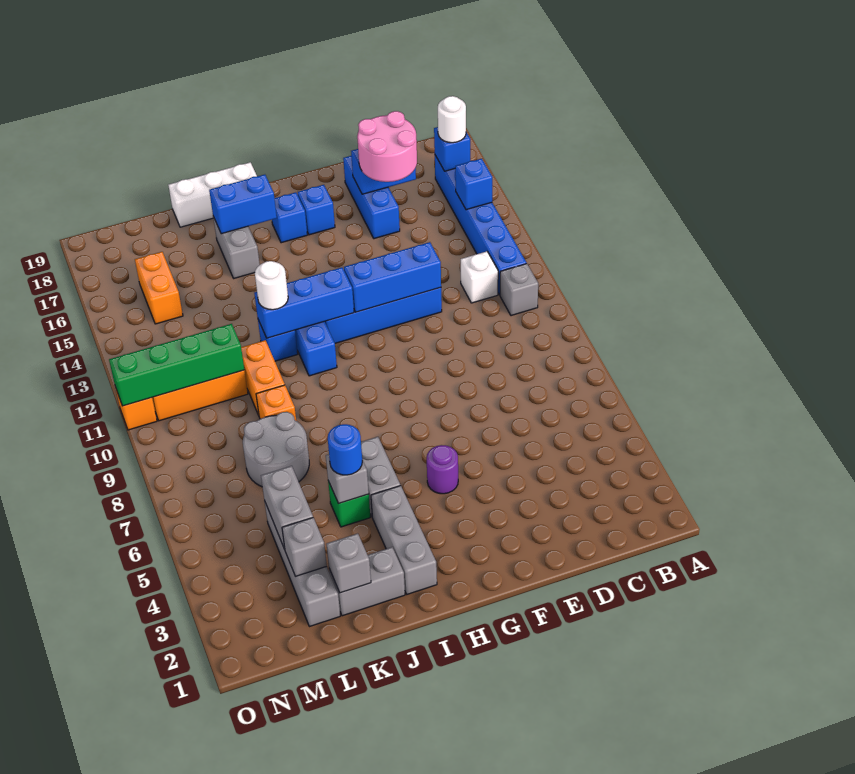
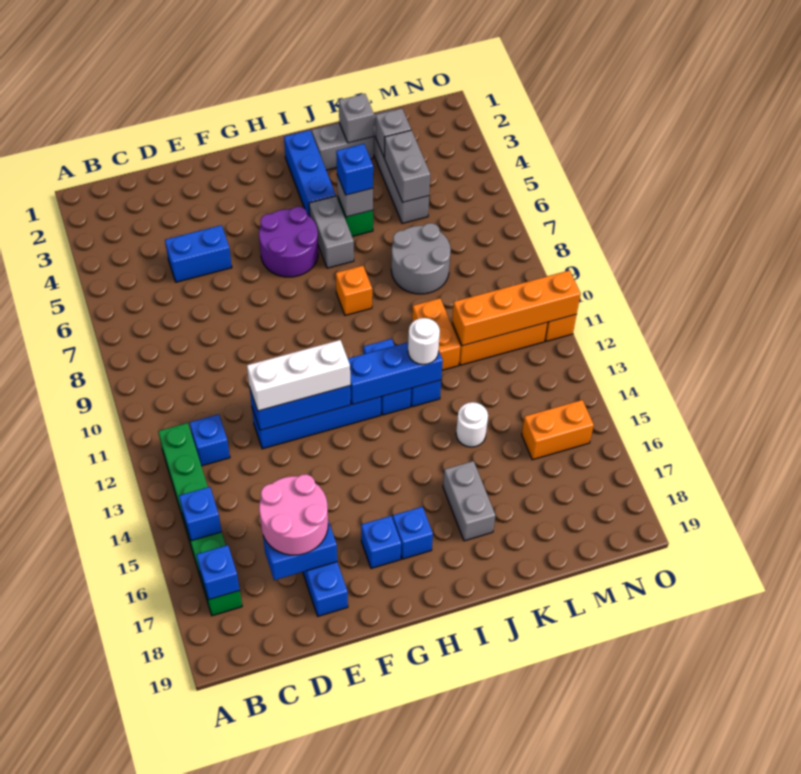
grey 1x1 brick [500,264,538,316] -> none
blue 1x6 brick [435,155,526,295] -> green 1x6 brick [158,423,242,616]
white 1x1 round brick [438,96,466,143] -> white 1x1 round brick moved to [456,402,488,447]
white 1x1 brick [461,251,498,303] -> blue 1x1 brick [190,414,230,466]
purple 1x1 round brick [427,445,458,494] -> purple 2x2 round brick [259,207,318,277]
grey 1x3 brick [371,486,437,594] -> blue 1x3 brick [284,130,336,216]
blue 1x2 brick [209,175,277,234] -> blue 1x2 brick moved to [165,225,232,282]
white 1x3 brick [168,162,257,227] -> white 1x3 brick moved to [247,340,350,411]
blue 1x1 round brick [328,424,362,475] -> blue 1x1 brick [336,144,373,195]
orange 1x1 brick [256,385,296,420] -> orange 1x1 brick moved to [336,266,372,315]
green 1x4 brick [109,324,244,406] -> orange 1x4 brick [452,270,581,346]
orange 1x2 brick [135,252,183,324] -> orange 1x2 brick turned to [522,400,594,460]

